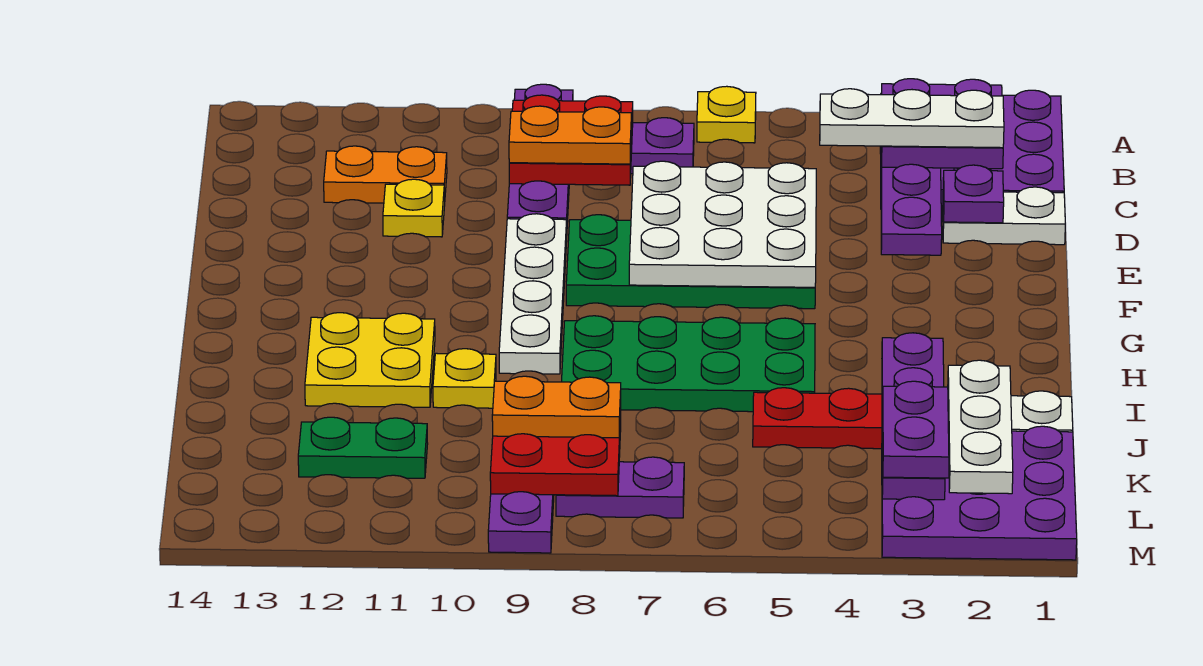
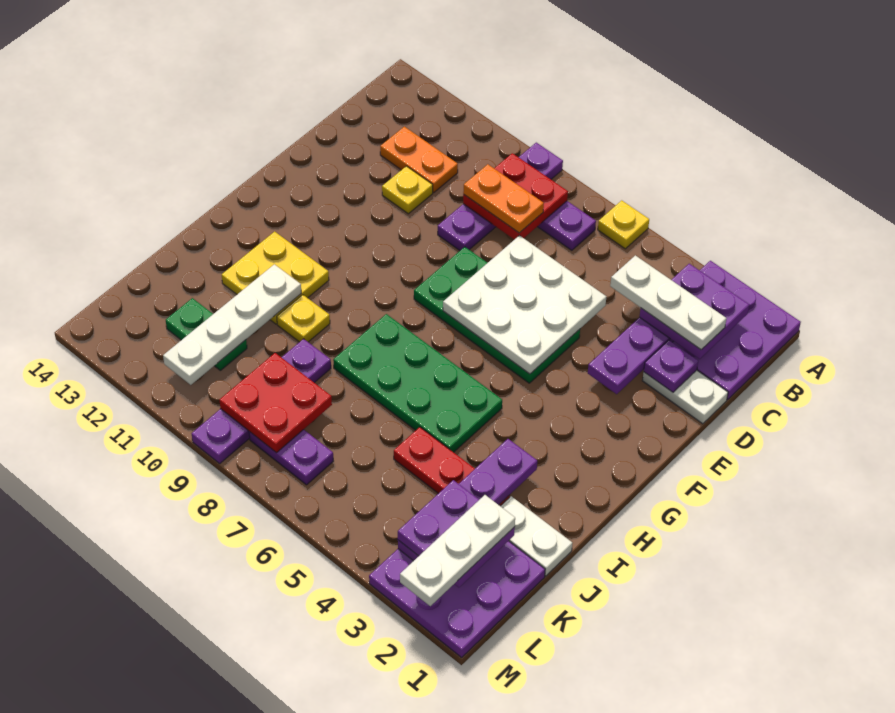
white 1x4 plate [499,214,567,374] -> white 1x4 plate moved to [163,264,301,385]
orange 1x2 plate [492,376,621,438] -> none

